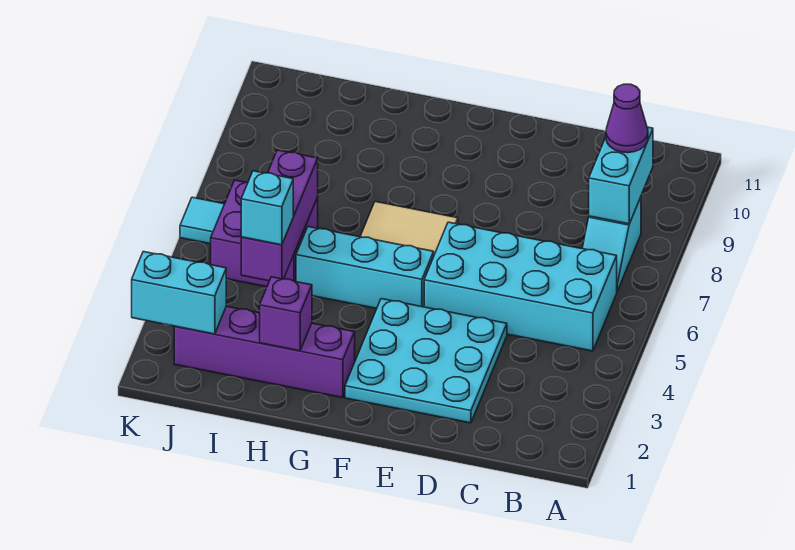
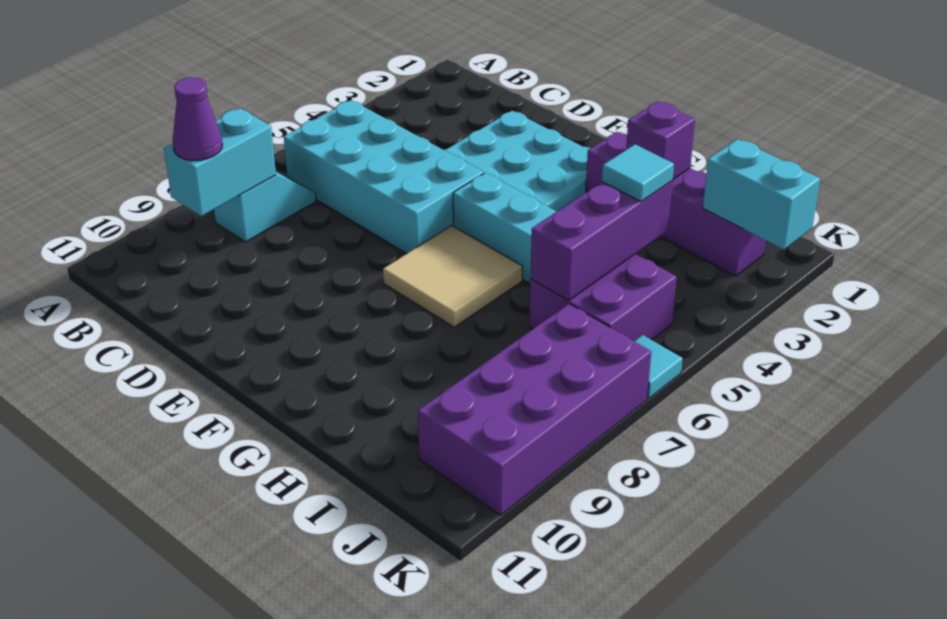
cyan 1x1 brick [241,171,293,245] -> cyan 1x1 tile [602,144,674,202]
none -> purple 2x4 brick [418,304,651,515]

